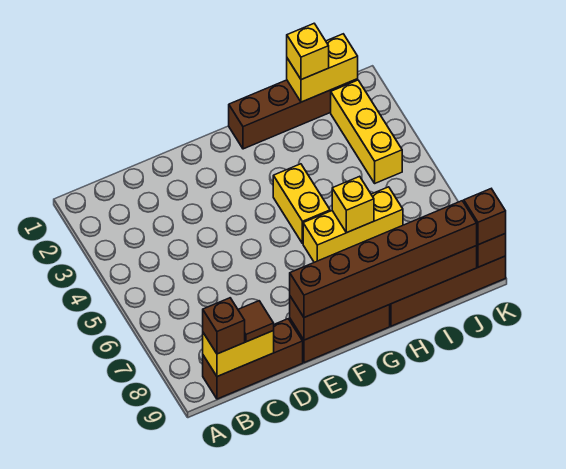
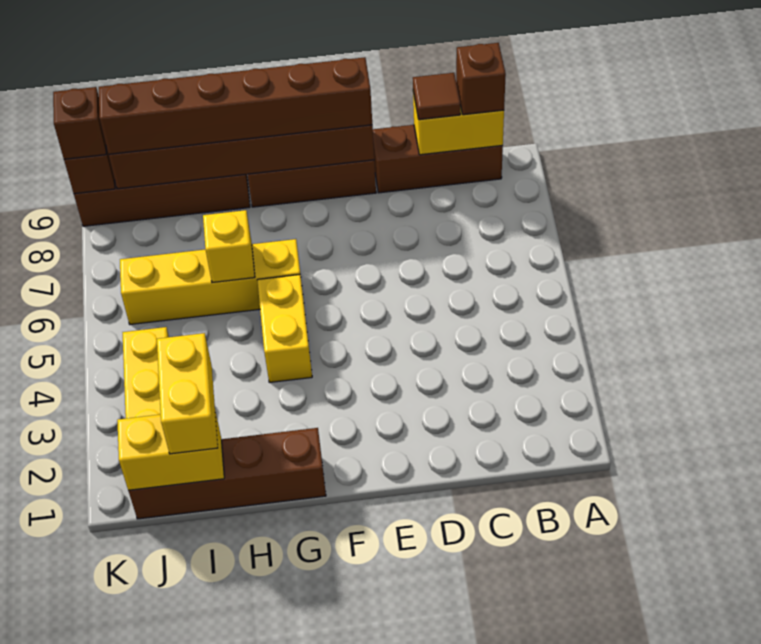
yellow 1x3 brick [303,187,403,262] -> yellow 1x4 brick [120,239,300,324]
yellow 1x1 brick [287,24,329,80] -> yellow 1x2 brick [157,333,218,454]

